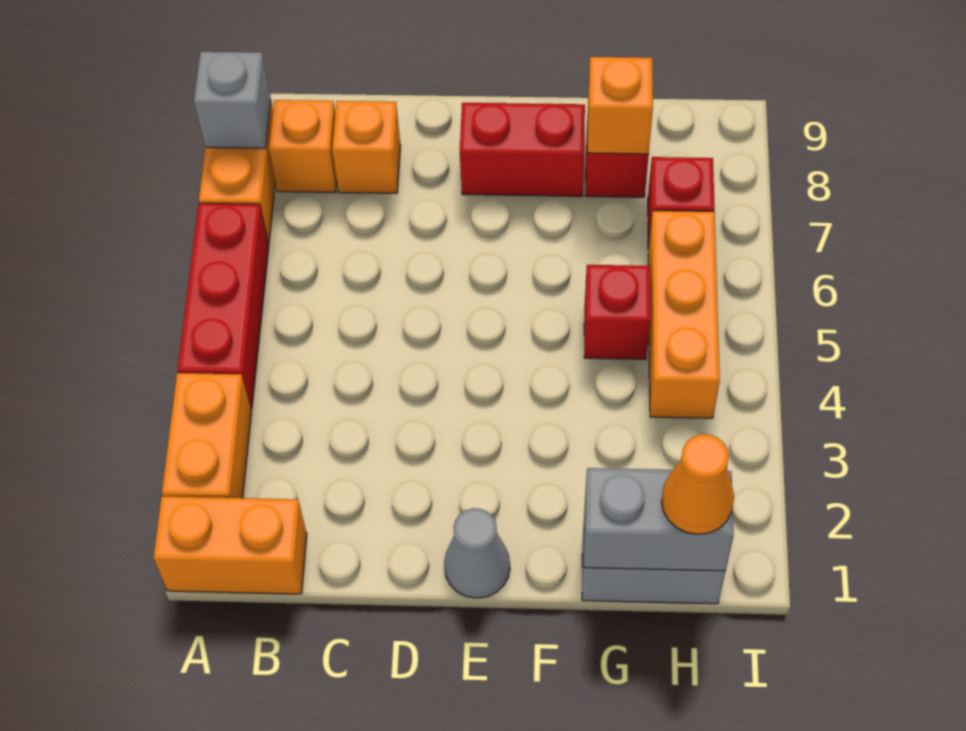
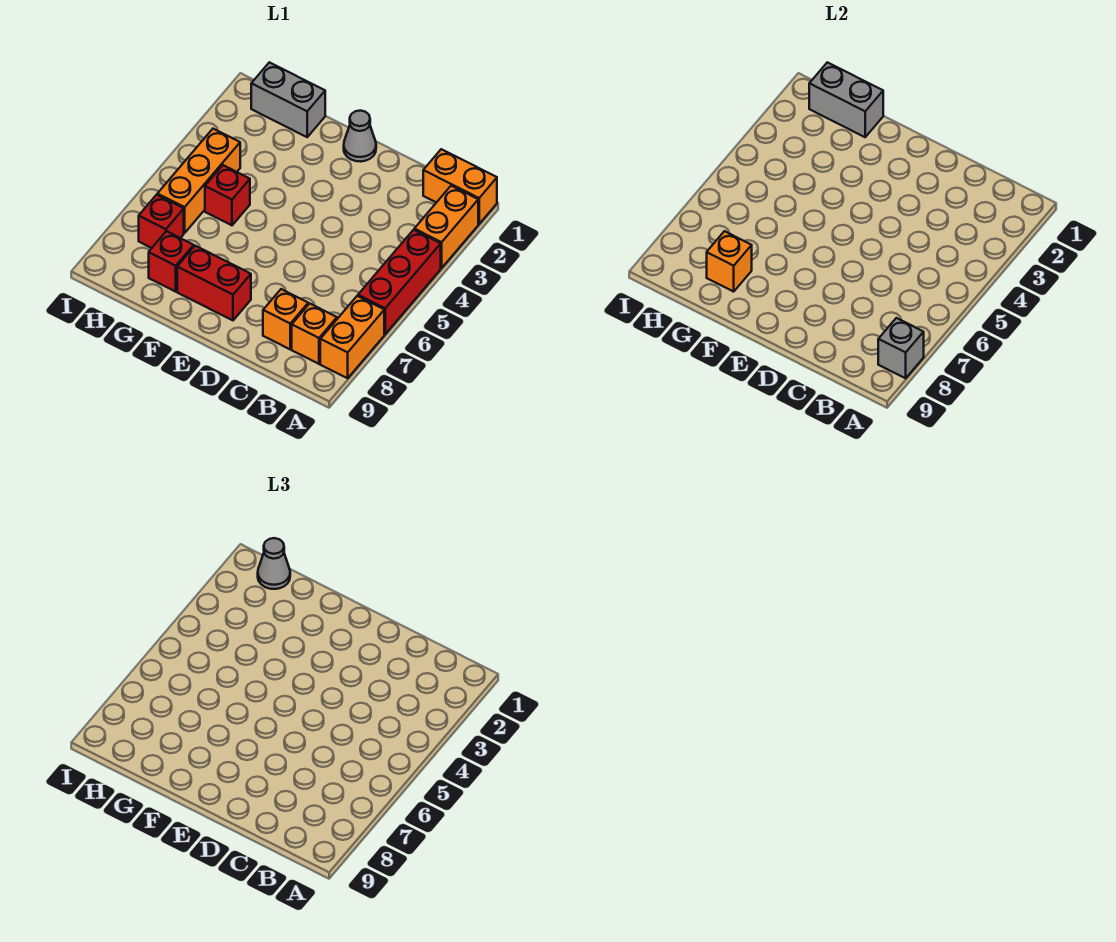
orange 1x1 cone [662,434,734,534] -> grey 1x1 cone [258,538,290,589]

